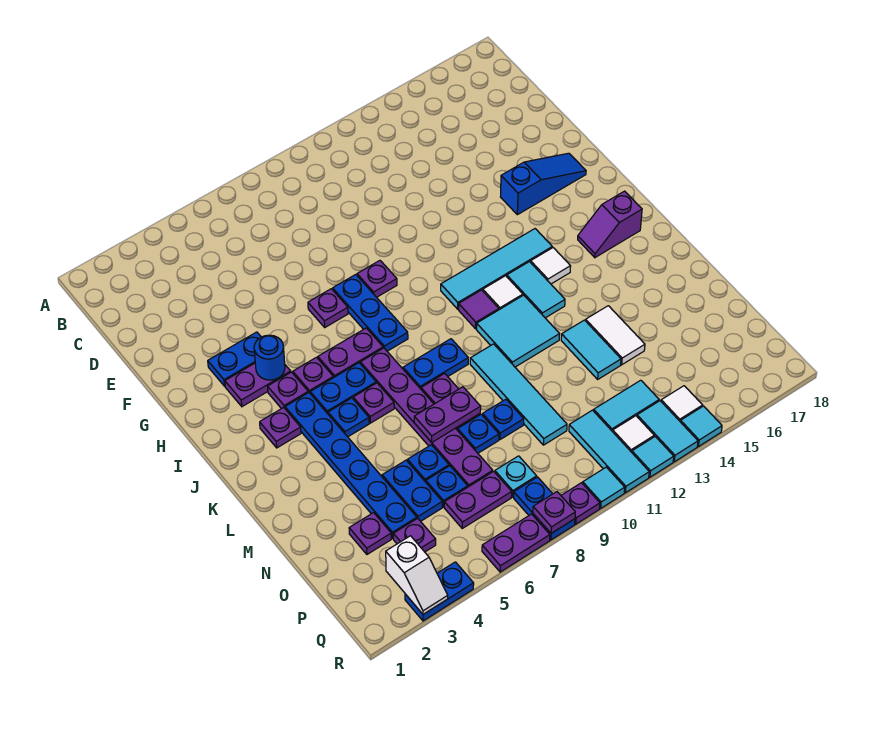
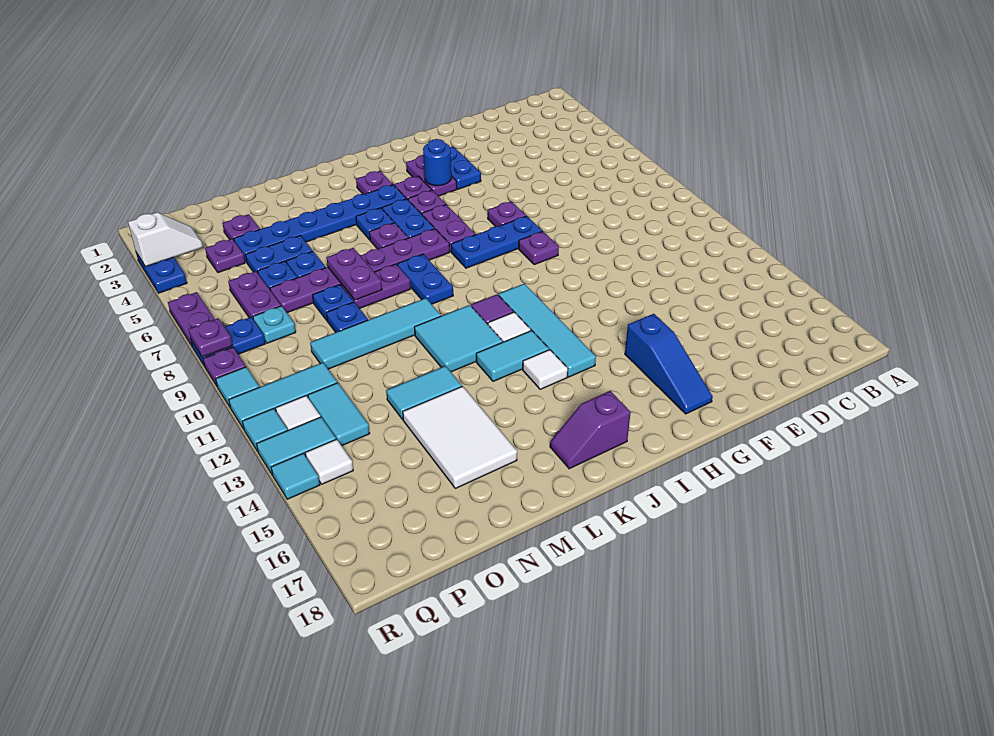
purple 1x2 slope [578,191,642,258] -> purple 1x2 slope turned to [550,391,631,469]
white 1x2 tile [586,306,645,365] -> white 2x3 tile [403,386,517,488]
white 1x2 slope [386,536,448,614] -> white 1x2 slope turned to [128,212,203,267]

